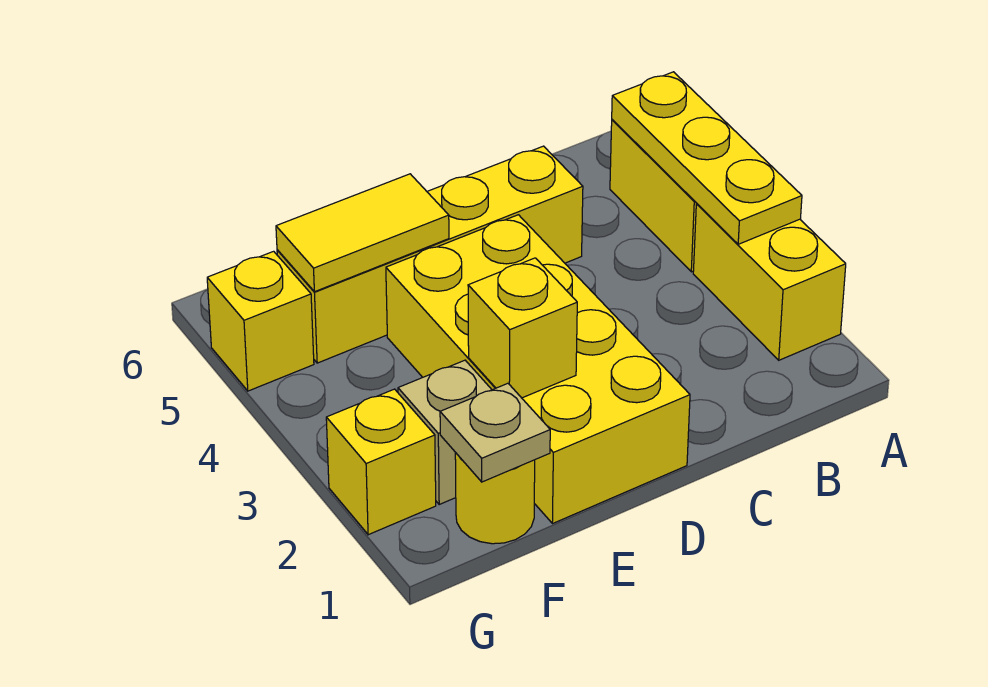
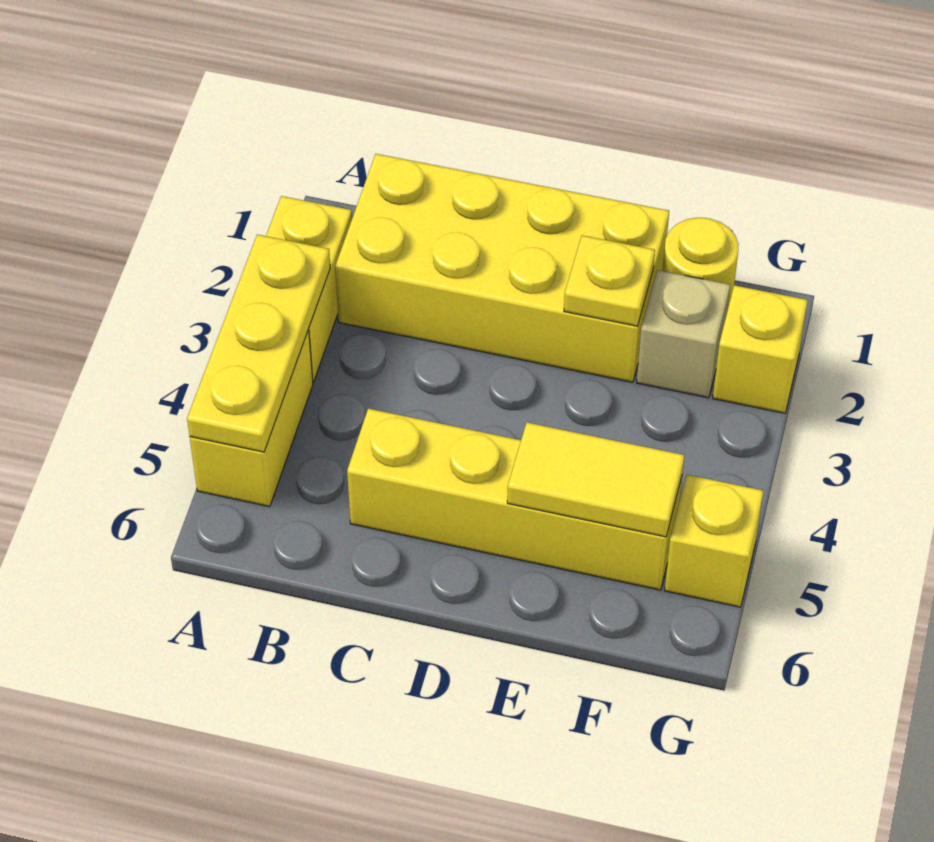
yellow 2x4 brick [386,215,690,524] -> yellow 2x4 brick turned to [335,154,669,382]
yellow 1x1 brick [468,258,577,398] -> yellow 1x1 plate [564,235,655,326]
tan 1x1 plate [440,383,550,482] -> none

